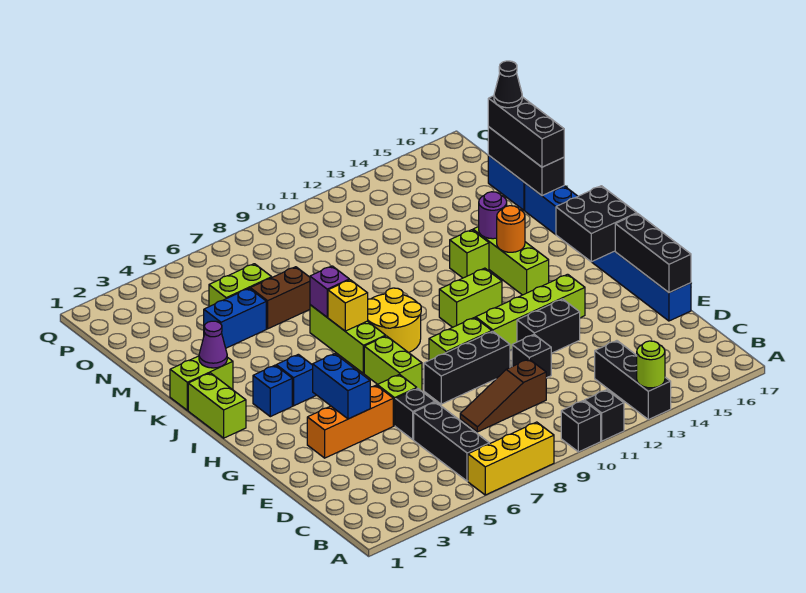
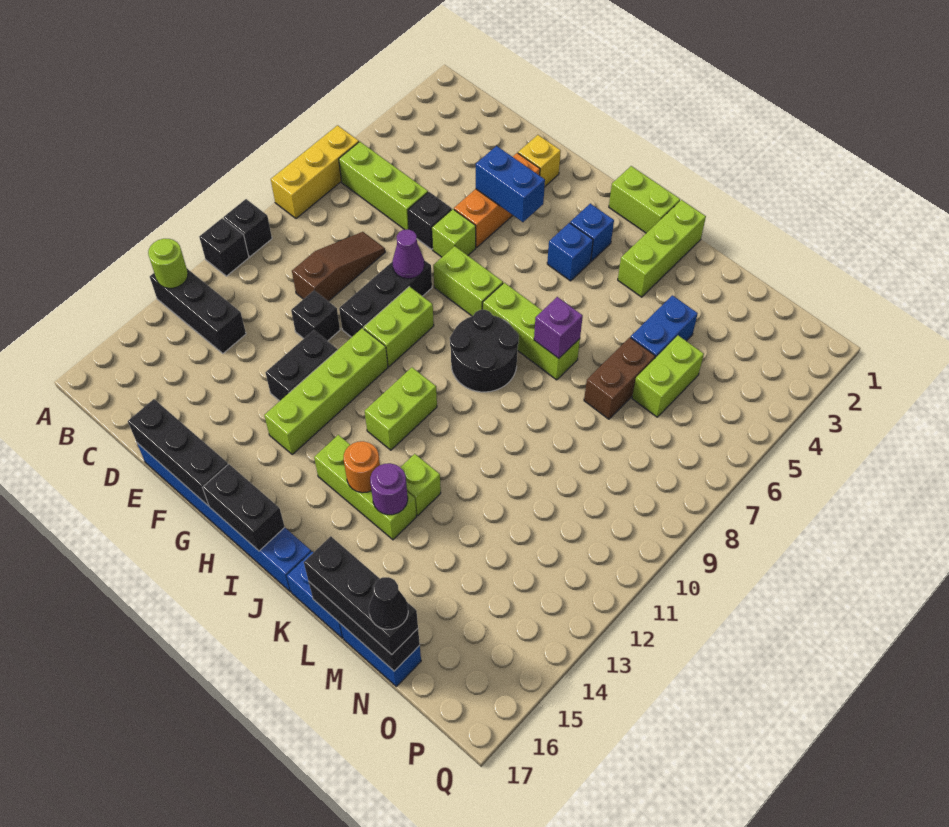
black 1x3 brick [414,402,489,481] -> lime 1x3 brick [339,142,428,230]
black 2x2 brick [556,186,637,262] -> black 1x2 brick [203,464,285,551]
yellow 2x2 round brick [368,288,421,353] -> black 2x2 round brick [450,310,519,392]
yellow 1x1 brick [328,280,368,331] -> yellow 1x1 brick moved to [518,135,561,186]
lime 1x2 brick [170,356,233,410] -> lime 1x3 brick [618,200,706,297]
purple 1x1 cone [199,321,227,368] -> purple 1x1 cone moved to [393,229,424,279]

